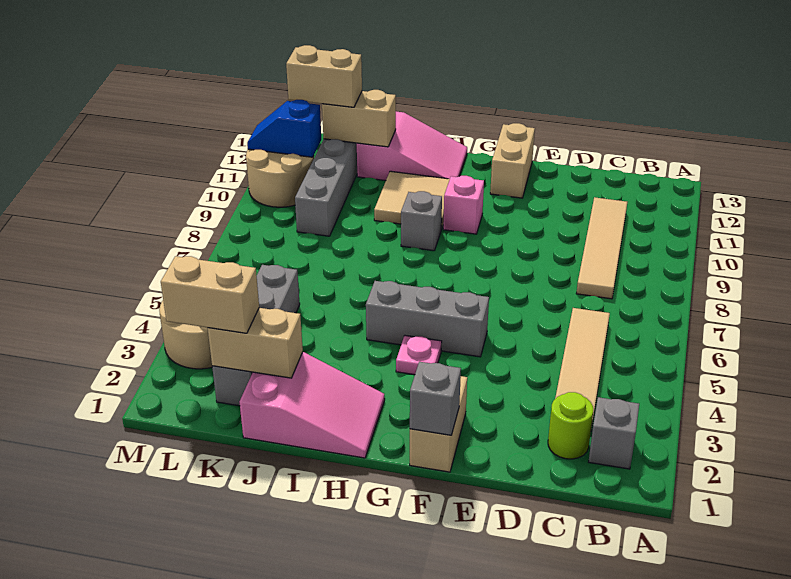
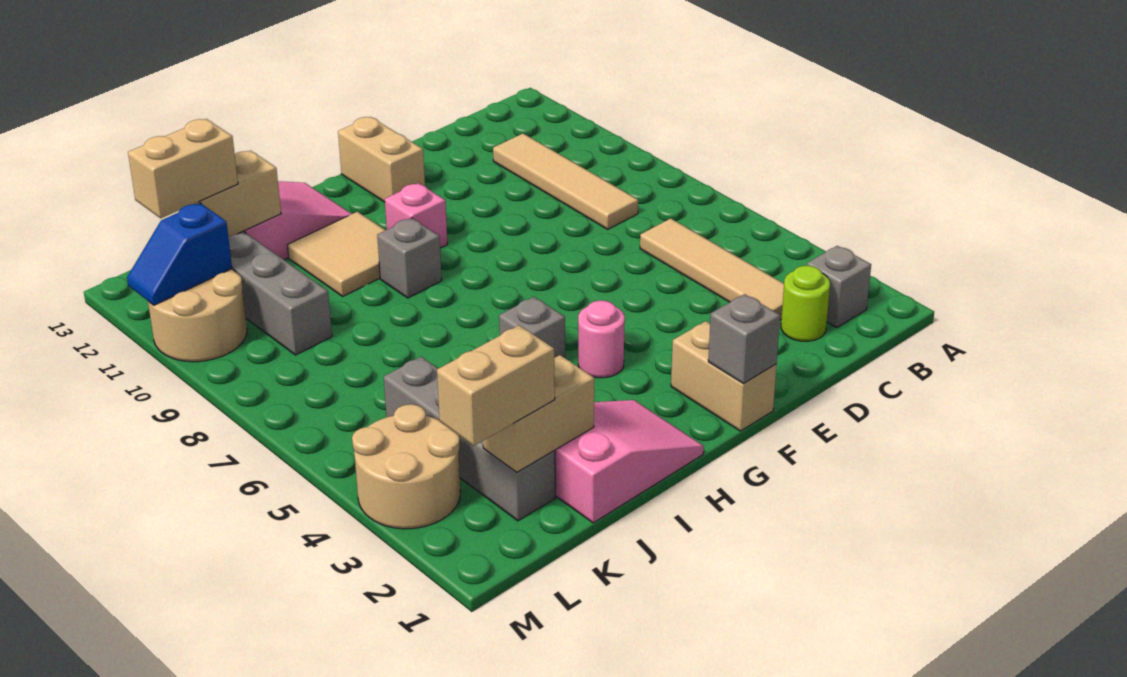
grey 1x3 brick [366,281,489,357] -> grey 1x1 brick [499,297,565,358]
pink 1x1 plate [396,335,442,375] -> pink 1x1 round brick [578,300,625,378]

